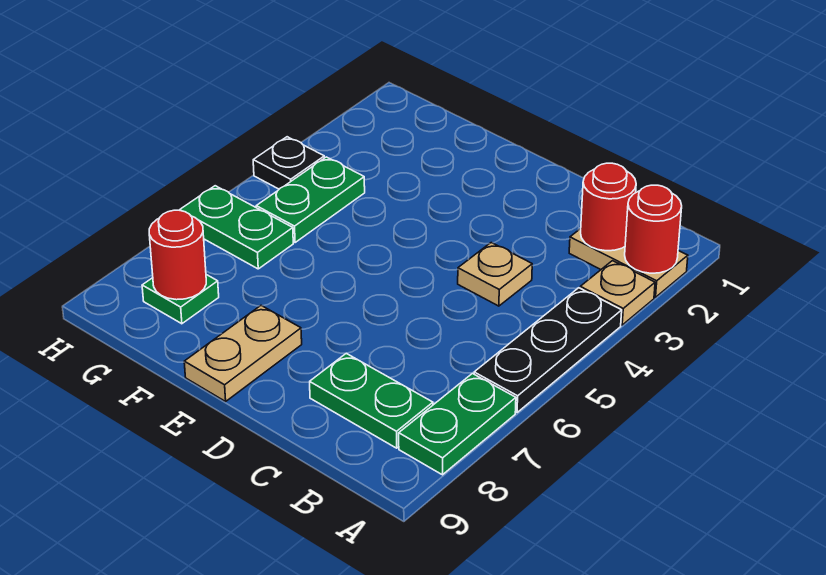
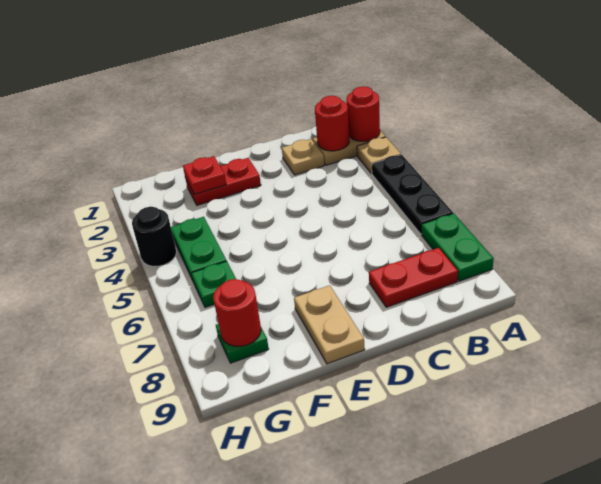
green 1x2 plate [310,353,433,448] -> red 1x2 plate [369,248,458,307]
tan 1x1 plate [458,243,532,306] -> tan 1x1 plate moved to [282,139,324,175]
none -> red 1x2 plate [185,158,261,205]
none -> red 1x1 plate [183,156,226,195]
green 1x2 plate [180,186,293,269] -> green 1x1 plate [192,261,236,307]
black 1x1 plate [253,137,324,189] -> black 1x1 round brick [132,207,177,266]

